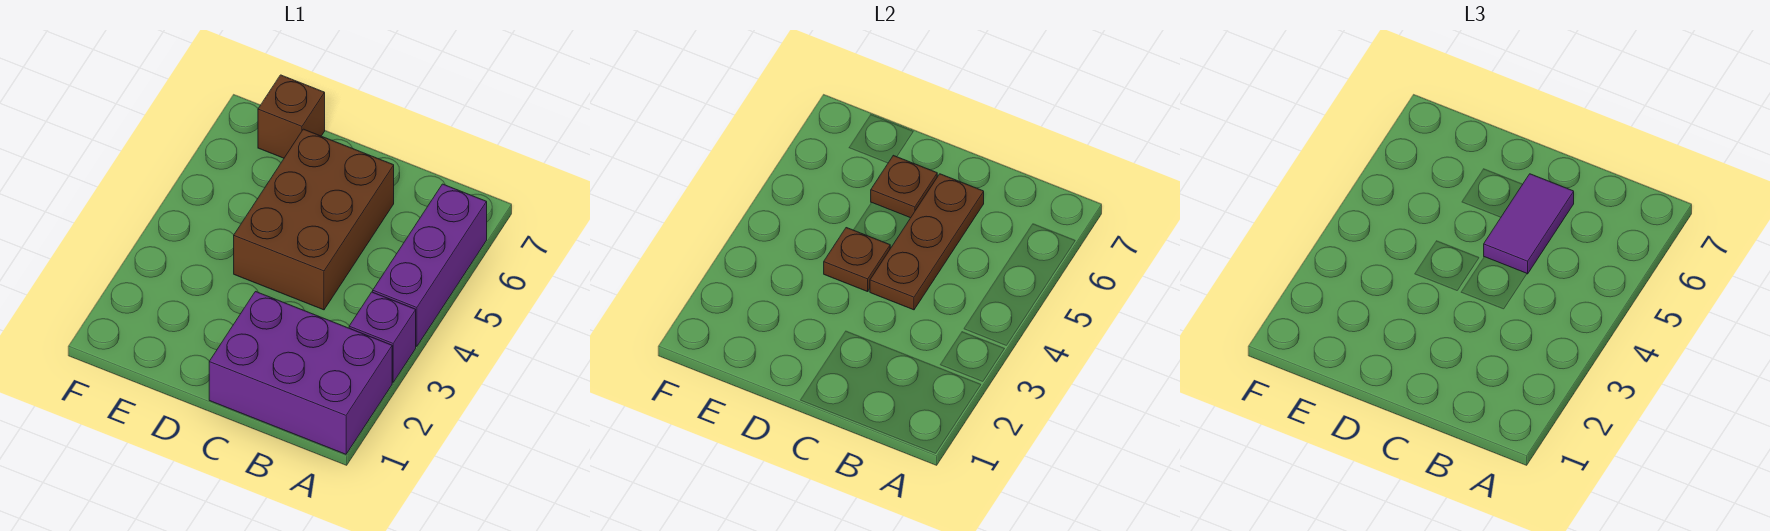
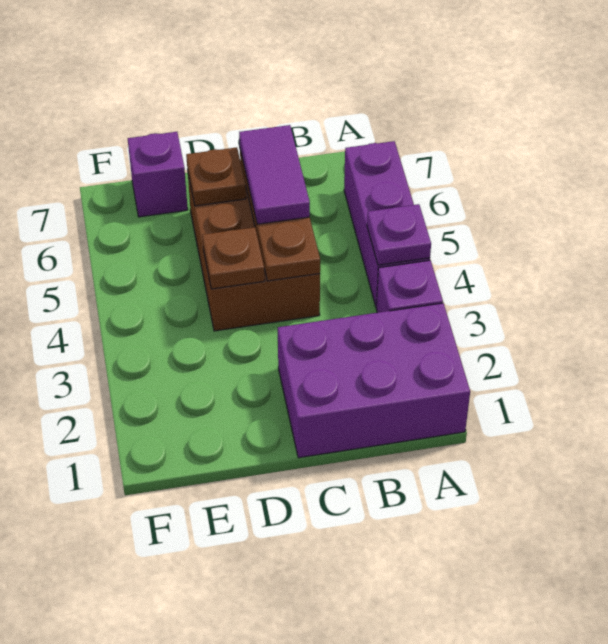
none -> purple 1x1 plate [367,204,431,265]
brown 1x1 brick [258,75,325,158] -> purple 1x1 brick [128,132,188,217]

